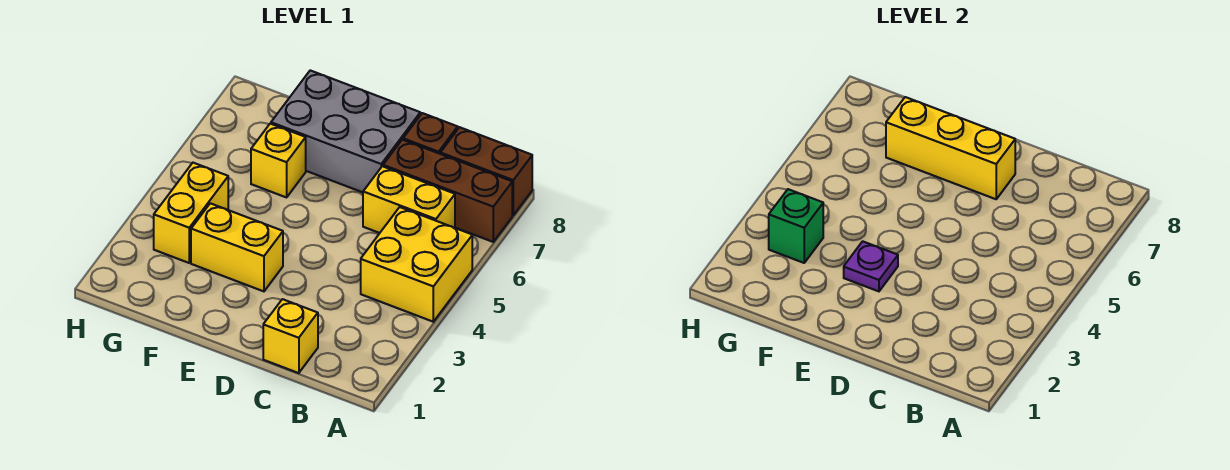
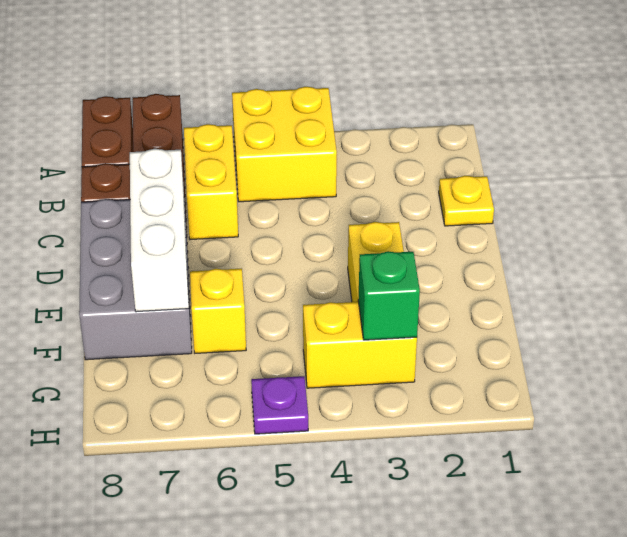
yellow 1x1 brick [263,299,318,373] -> yellow 1x1 plate [439,176,494,226]
yellow 1x3 brick [886,97,1015,199] -> white 1x3 brick [130,149,189,312]
purple 1x1 plate [844,241,898,291] -> purple 1x1 plate moved to [251,376,308,434]

